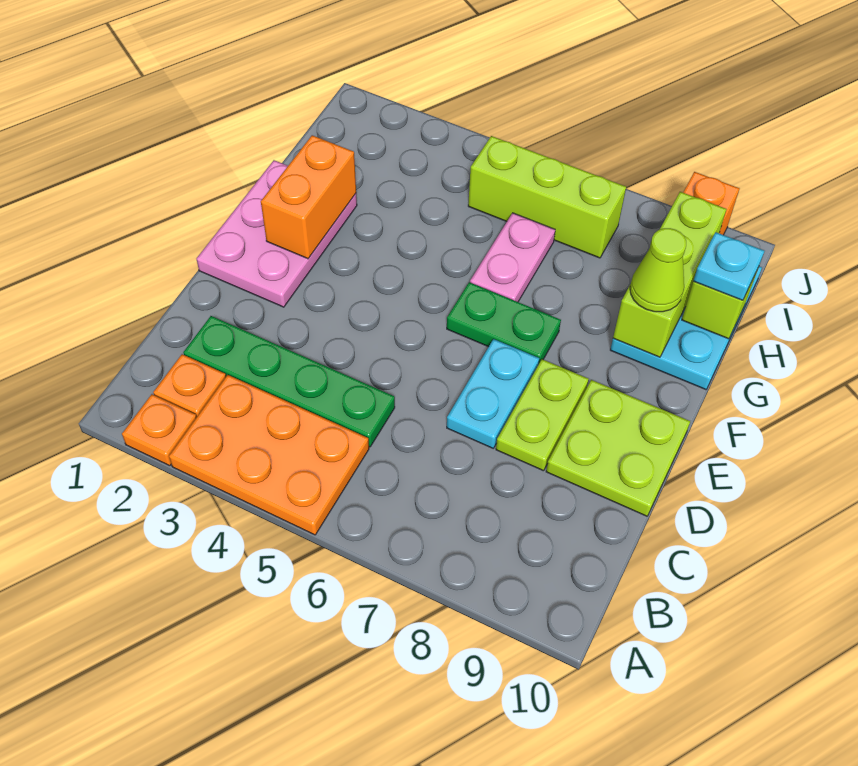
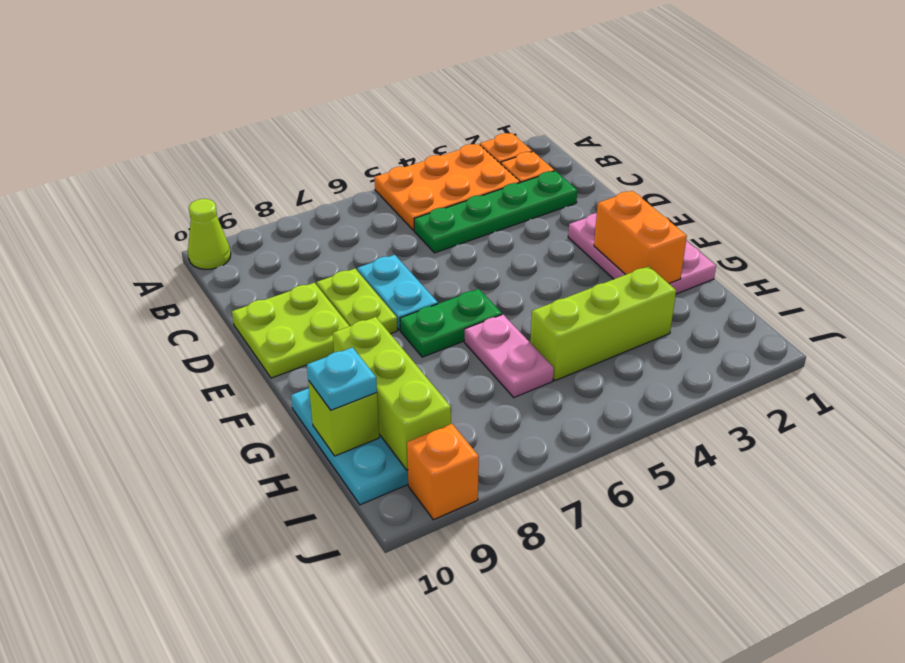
lime 1x1 cone [630,228,686,312] -> lime 1x1 cone moved to [188,199,231,269]
lime 1x3 brick [468,136,626,258] -> lime 1x3 brick moved to [530,266,676,381]

